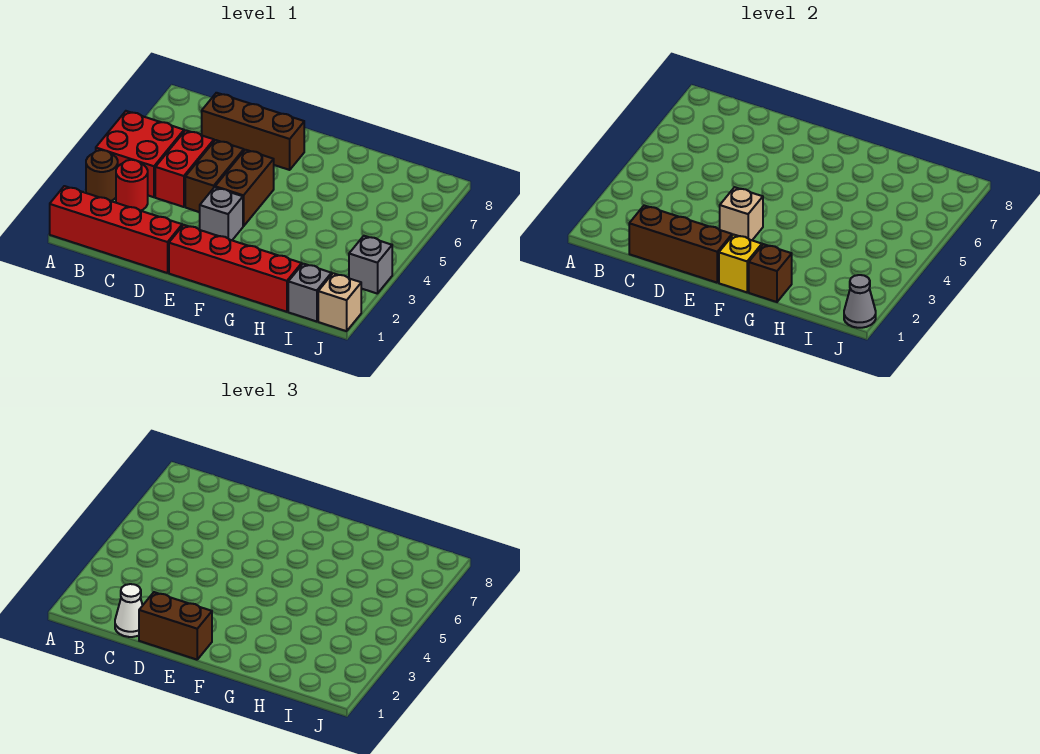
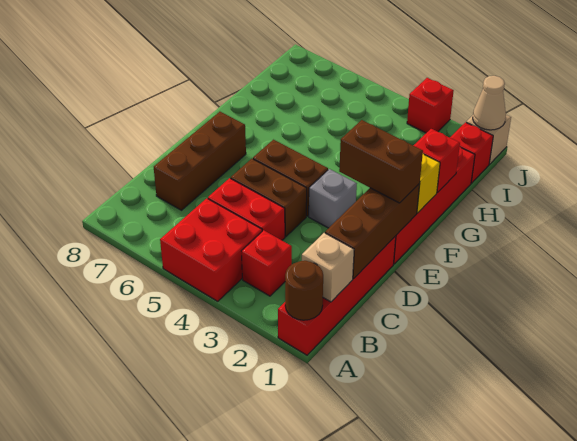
brown 1x1 round brick [86,150,118,201] -> brown 1x1 round brick moved to [285,261,323,320]
red 1x1 round brick [116,160,148,211] -> red 1x1 brick [242,230,292,296]
white 1x1 cone [115,584,143,637] -> none
brown 1x2 brick [139,592,212,660] -> brown 1x2 brick turned to [339,120,423,203]
tan 1x1 brick [720,187,763,240] -> tan 1x1 brick moved to [302,233,354,302]
brown 1x1 brick [749,244,792,302] -> red 1x1 brick [413,129,460,192]
grey 1x1 brick [288,264,332,322] -> red 1x1 brick [450,122,493,183]
grey 1x1 cone [844,275,876,328] -> tan 1x1 cone [473,76,506,130]
grey 1x1 brick [349,236,392,294] -> red 1x1 brick [407,78,454,133]

